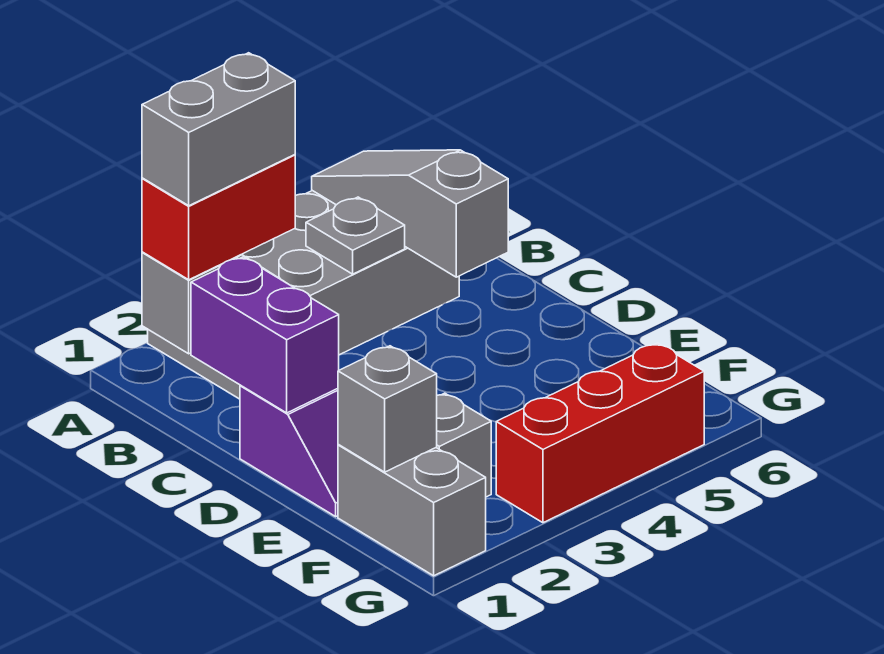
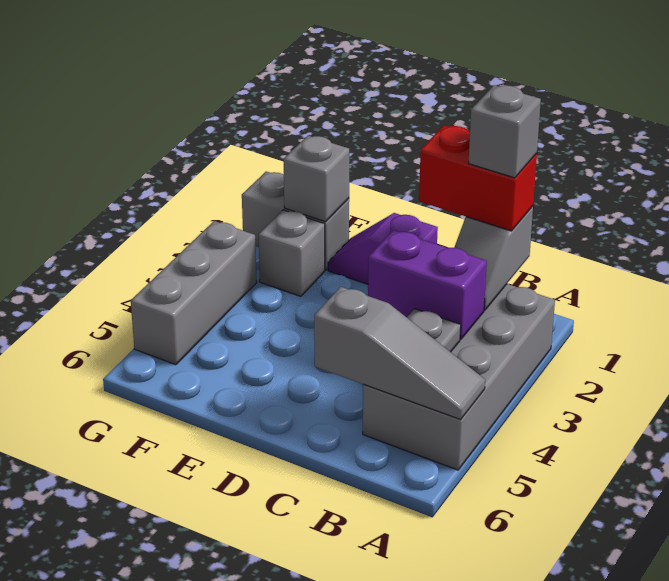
red 1x2 brick [142,155,295,280] -> red 1x2 brick turned to [419,125,537,231]
grey 1x2 brick [142,53,295,206] -> grey 1x1 brick [469,85,541,178]
purple 1x2 brick [191,257,339,413] -> purple 1x2 brick moved to [368,230,487,339]
red 1x3 brick [496,343,704,523] -> grey 1x3 brick [131,221,257,365]

